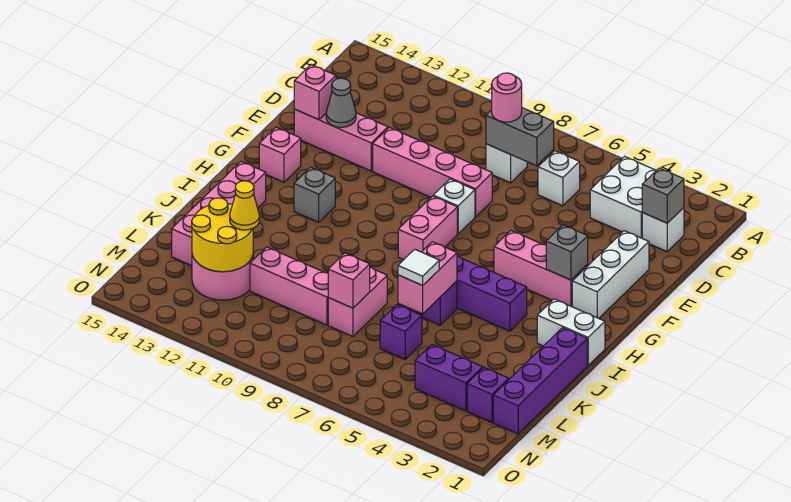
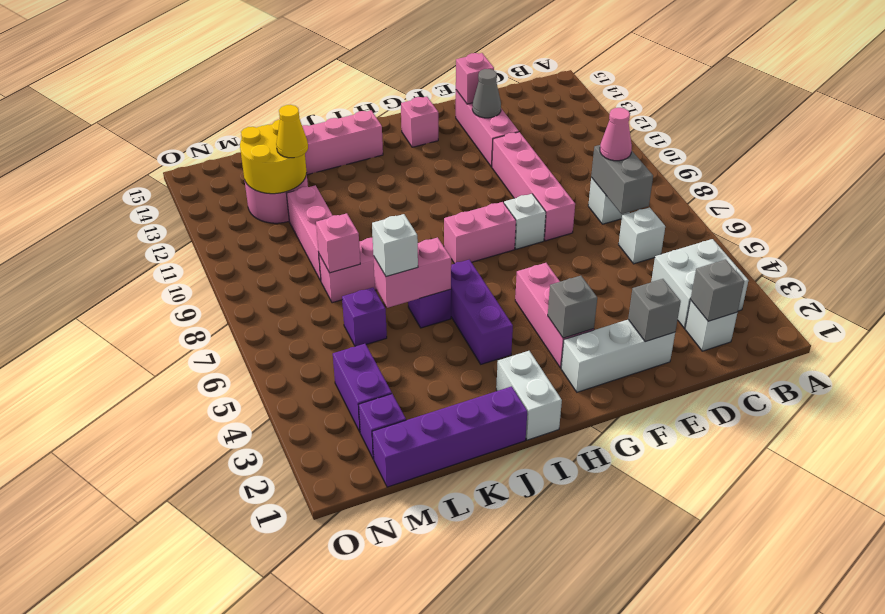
pink 1x1 round brick [492,73,522,122] -> pink 1x1 cone [600,108,632,161]
grey 1x1 brick [294,167,335,222] -> grey 1x1 brick moved to [628,279,681,342]
white 1x1 tile [398,249,439,285] -> white 1x1 brick [372,214,418,277]

